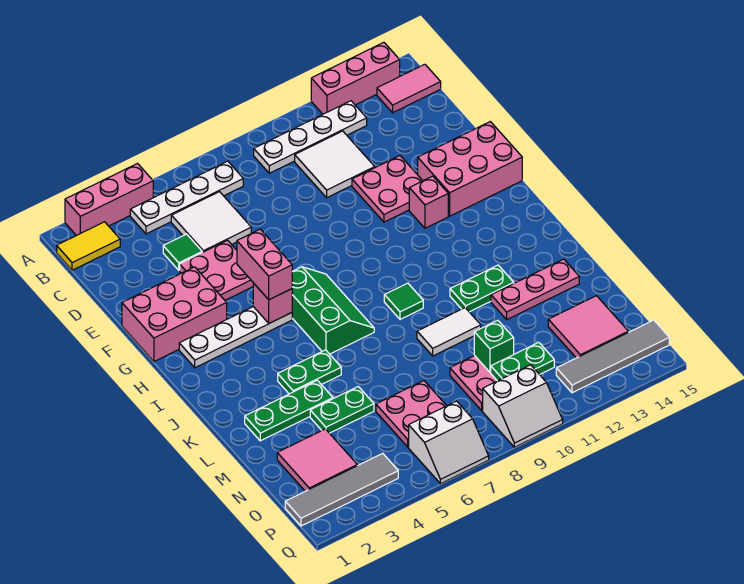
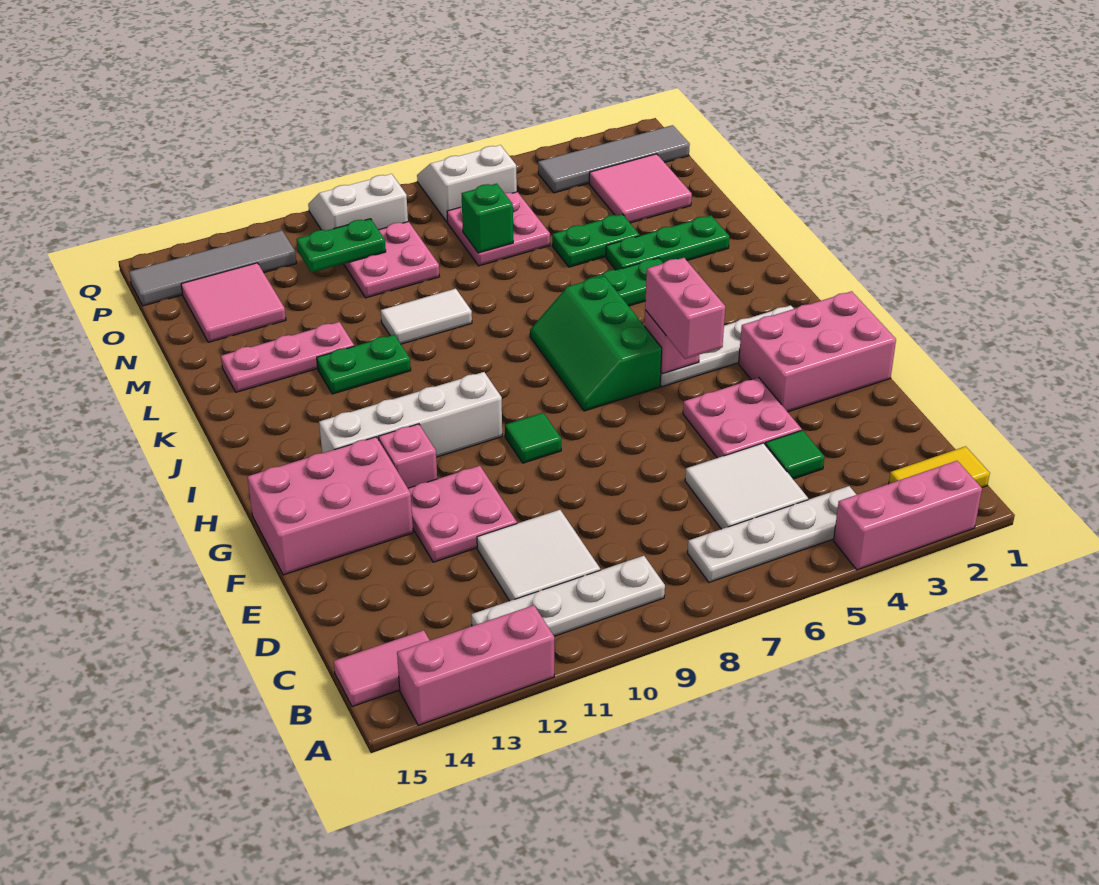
none -> white 1x4 brick [319,372,502,457]
green 1x1 tile [384,283,423,319] -> green 1x1 tile moved to [505,413,561,463]
green 1x1 brick [474,320,514,372] -> green 1x1 brick moved to [462,184,513,253]

